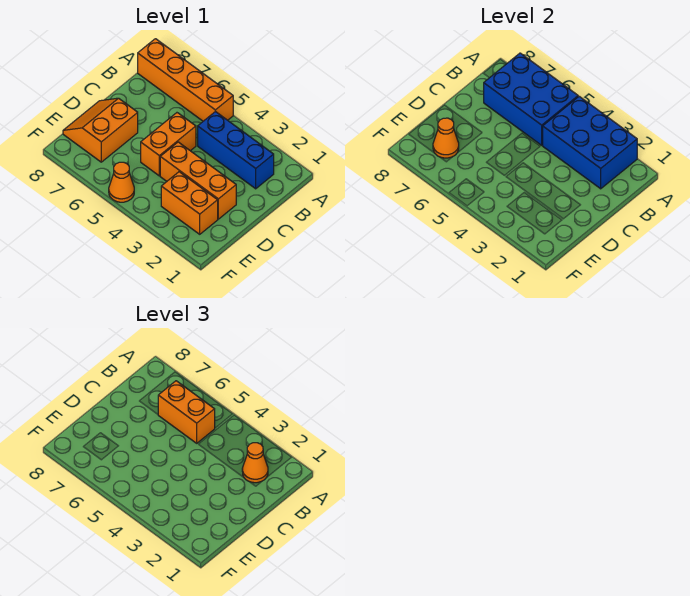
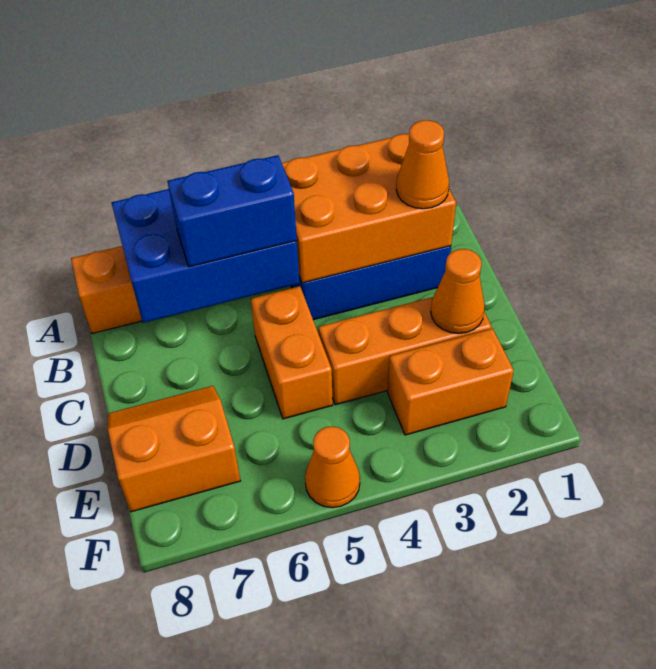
blue 2x3 brick [543,96,637,189] -> orange 2x3 brick [282,134,456,283]
orange 1x2 brick [158,381,215,443] -> blue 1x2 brick [167,155,297,267]
orange 2x2 slope [63,98,138,162] -> orange 2x2 slope turned to [108,386,240,512]
orange 1x1 cone [433,118,459,158] -> orange 1x1 cone moved to [431,249,485,334]

